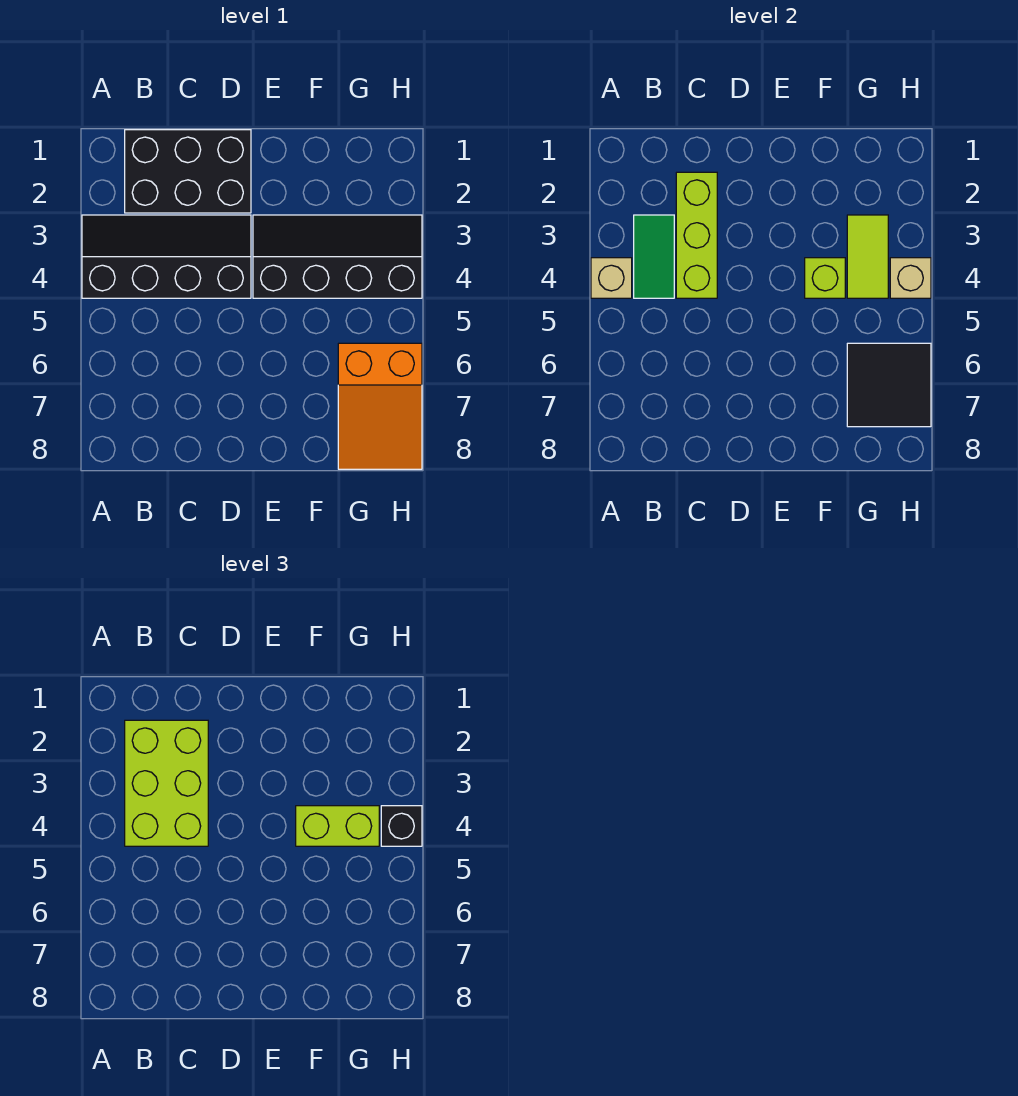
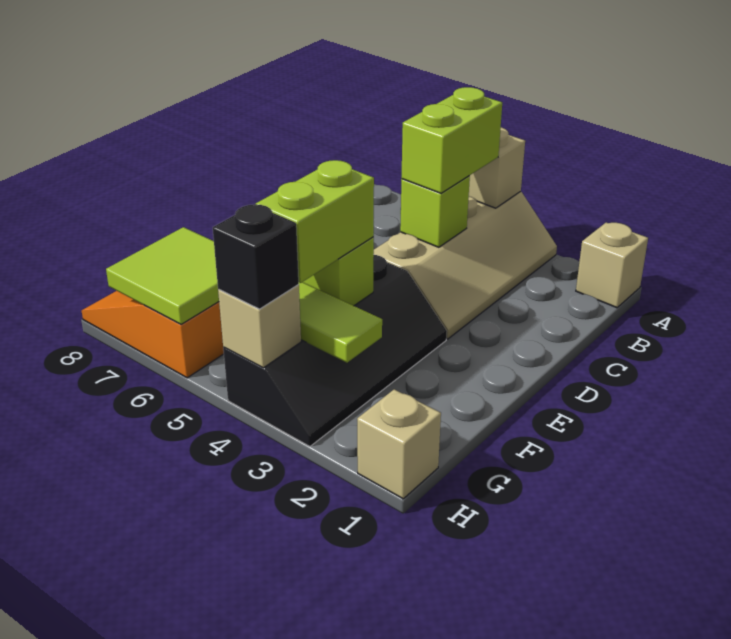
none -> tan 1x1 brick [576,223,648,308]
black 2x4 slope [82,215,251,298] -> tan 2x4 slope [374,192,557,339]
black 2x3 brick [125,130,251,213] -> none
lime 2x3 brick [125,720,208,846] -> lime 1x2 brick [401,87,502,193]
green 1x2 tile [634,215,674,298] -> none
lime 1x3 brick [676,172,717,298] -> lime 1x1 brick [400,176,470,247]
black 2x2 tile [847,343,931,427] -> lime 2x2 tile [106,227,219,324]
none -> tan 1x1 brick [357,389,441,499]

